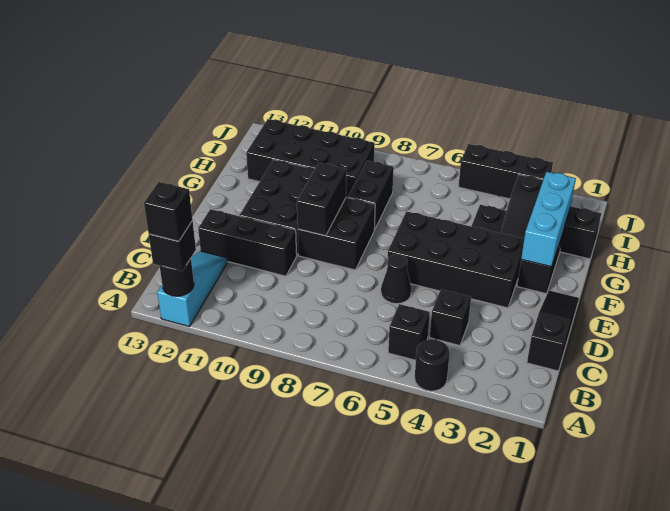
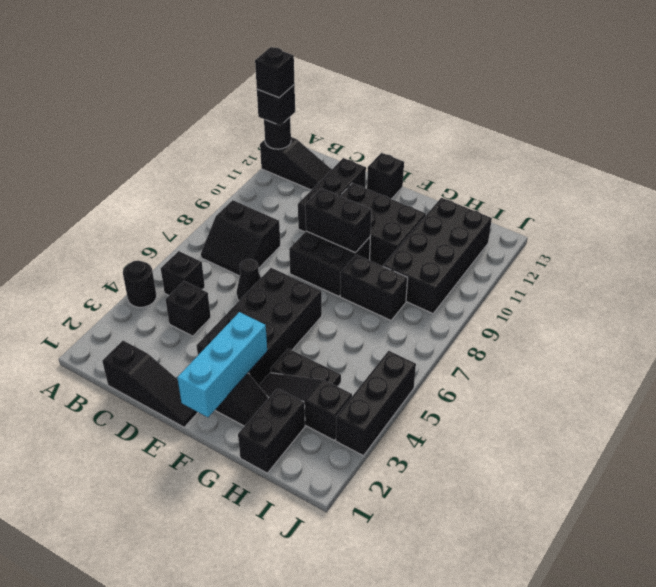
cyan 1x3 slope [157,251,227,327] -> black 1x3 slope [260,137,332,190]
none -> black 2x2 slope [201,200,280,276]
none -> black 1x1 brick [367,153,404,199]
cyan 1x3 brick [521,172,576,267] -> cyan 1x3 brick turned to [177,312,267,417]

